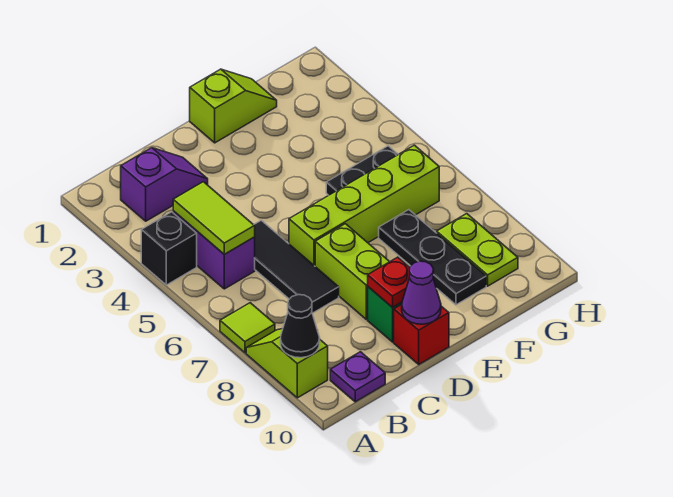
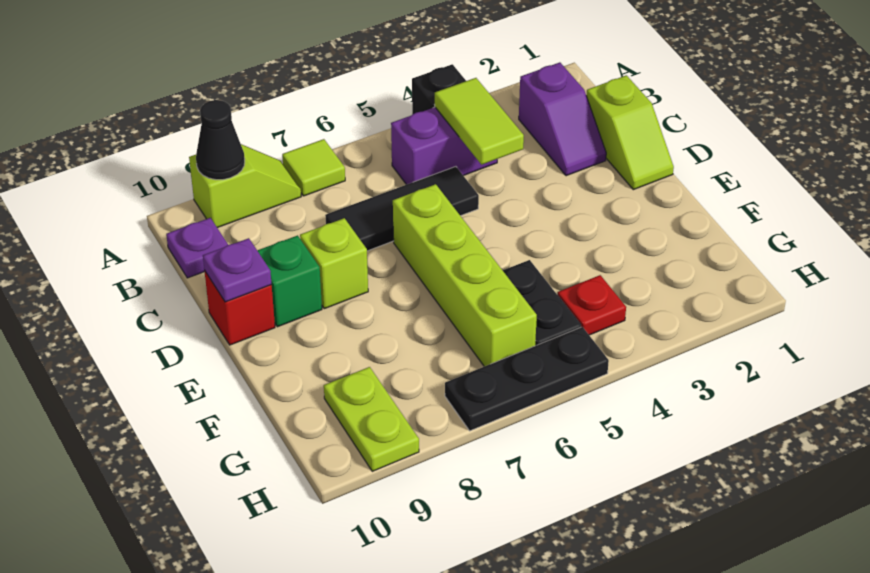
lime 1x2 tile [173,182,255,254] -> lime 1x2 tile turned to [435,78,524,165]
lime 1x2 brick [315,224,389,319] -> lime 1x1 brick [300,218,368,309]
red 1x1 plate [368,257,410,308] -> red 1x1 plate moved to [558,275,626,335]
purple 1x1 cone [402,261,441,324] -> purple 1x1 plate [203,238,272,302]
lime 1x2 slope [190,69,277,143] -> lime 1x2 slope moved to [586,75,674,190]
black 1x3 plate [379,210,486,305] -> black 1x3 plate moved to [445,327,609,431]
lime 1x2 plate [437,214,518,286] -> lime 1x2 plate turned to [324,367,419,471]

